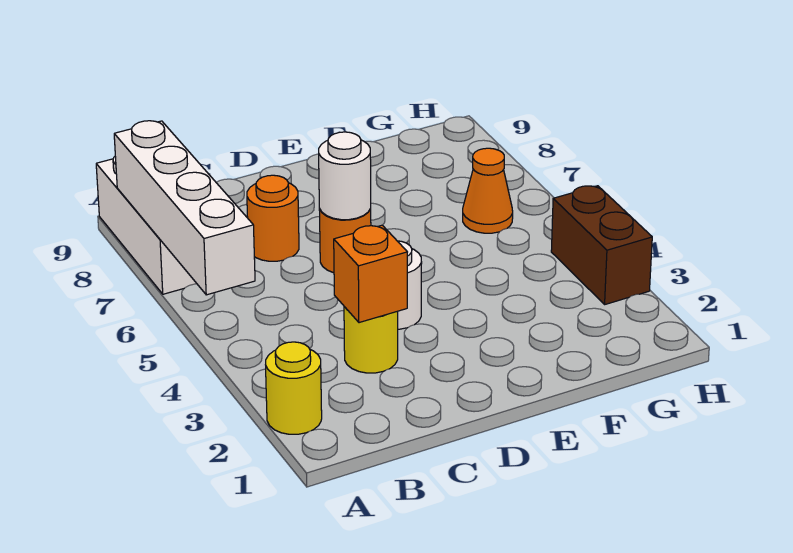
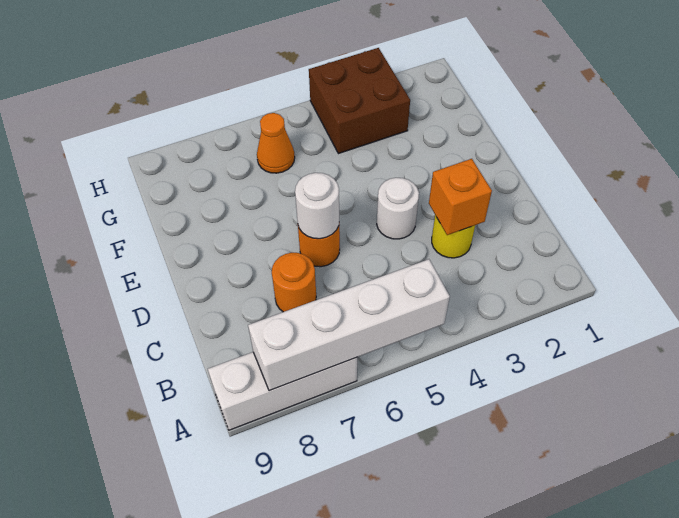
yellow 1x1 round brick [266,342,322,434] -> none
brown 1x2 brick [551,186,652,304] -> brown 2x2 brick [309,48,410,154]

